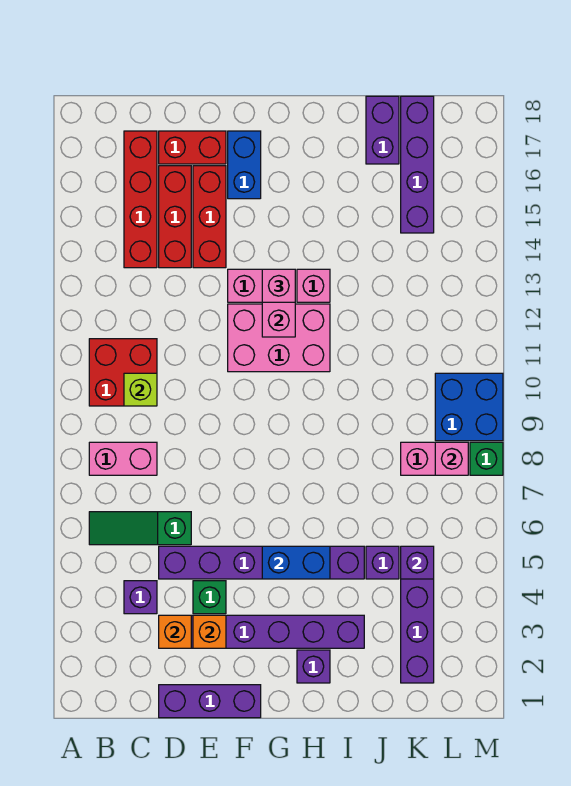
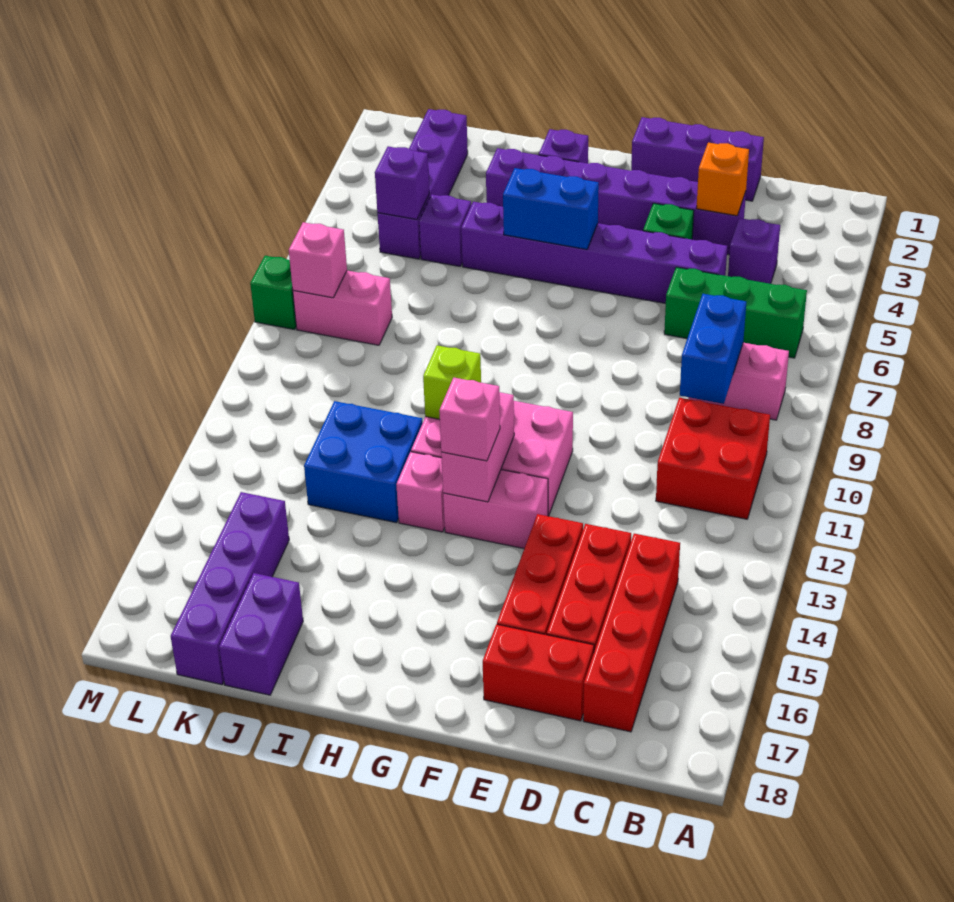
green 1x3 slope [89,512,191,545] -> green 1x3 brick [664,267,807,358]
lime 1x1 brick [124,373,157,406] -> lime 1x1 brick moved to [423,345,481,419]
orange 1x1 brick [193,615,226,648] -> none
blue 1x2 brick [228,131,261,199] -> blue 1x2 brick moved to [680,294,746,404]
blue 2x2 brick [435,373,503,441] -> blue 2x2 brick moved to [304,401,423,523]

